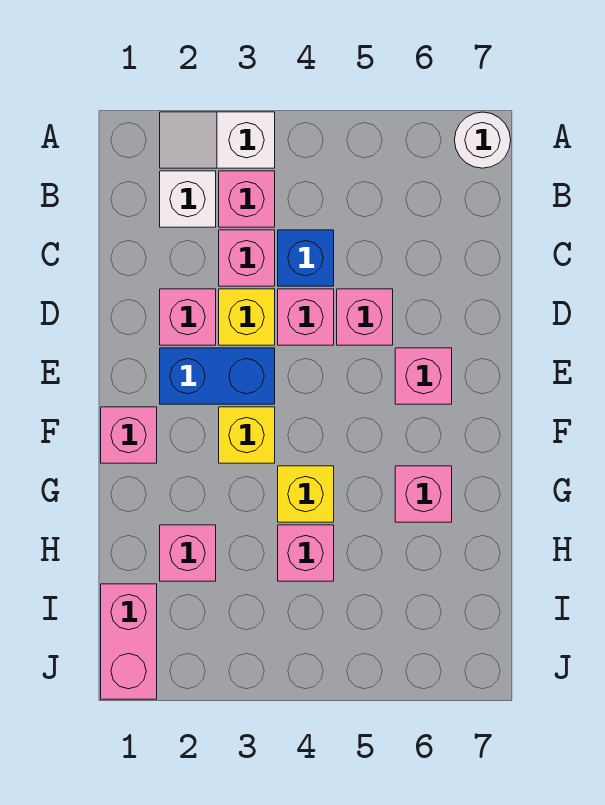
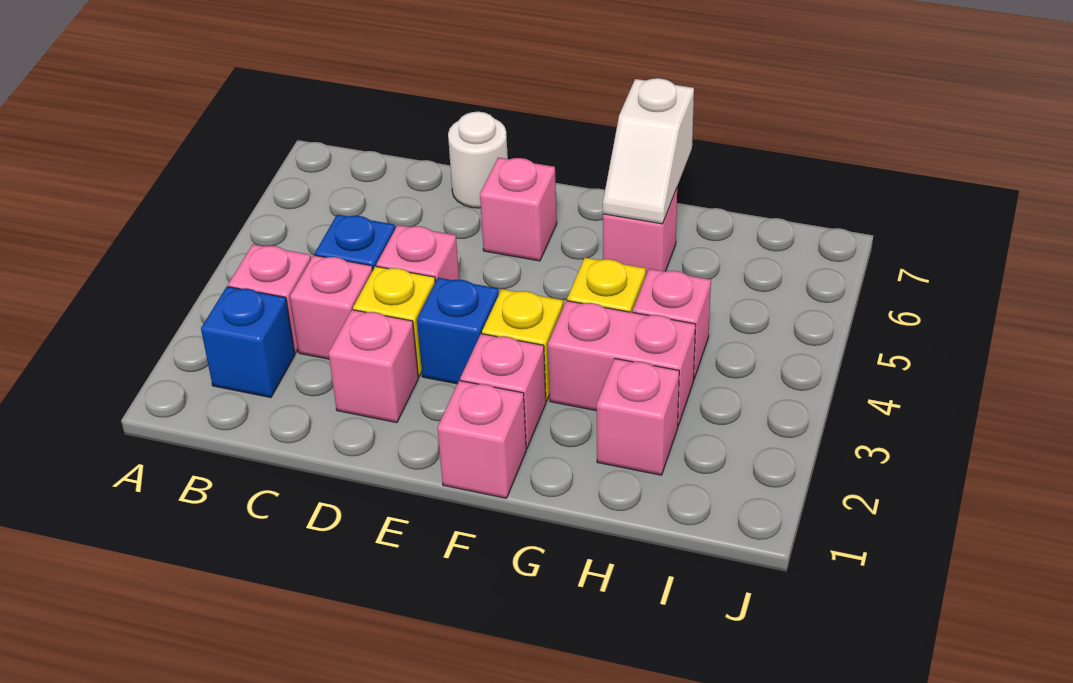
white 1x2 slope [160,112,275,168] -> white 1x2 slope moved to [603,78,694,224]
white 1x1 round brick [455,112,511,168] -> white 1x1 round brick moved to [448,112,508,208]
white 1x1 brick [160,171,216,227] -> blue 1x1 brick [201,286,295,398]
pink 1x1 brick [337,289,393,345] -> pink 1x1 brick moved to [460,334,546,448]
blue 1x2 brick [160,348,275,404] -> blue 1x1 brick [417,278,499,384]
pink 1x2 brick [101,584,157,699] -> pink 1x2 brick moved to [548,301,696,425]

